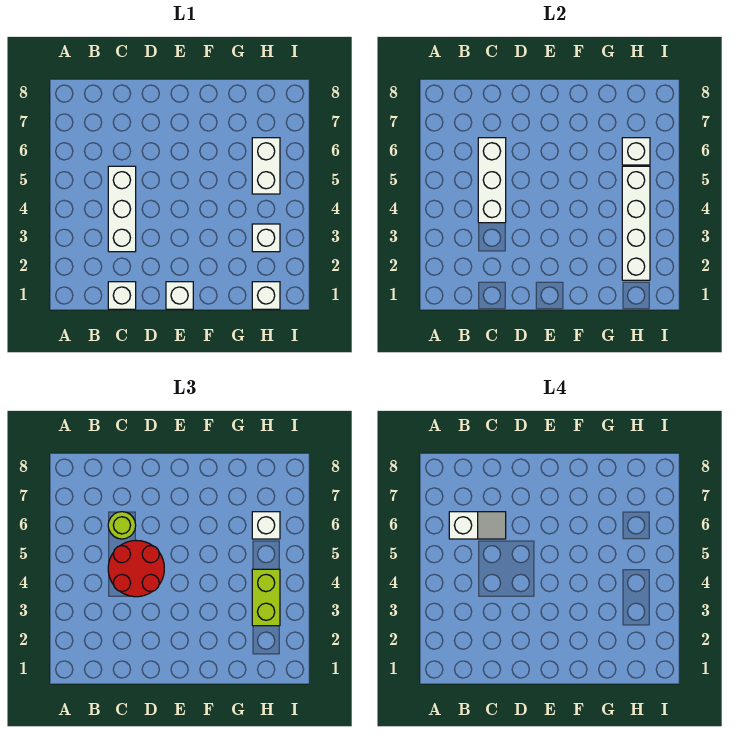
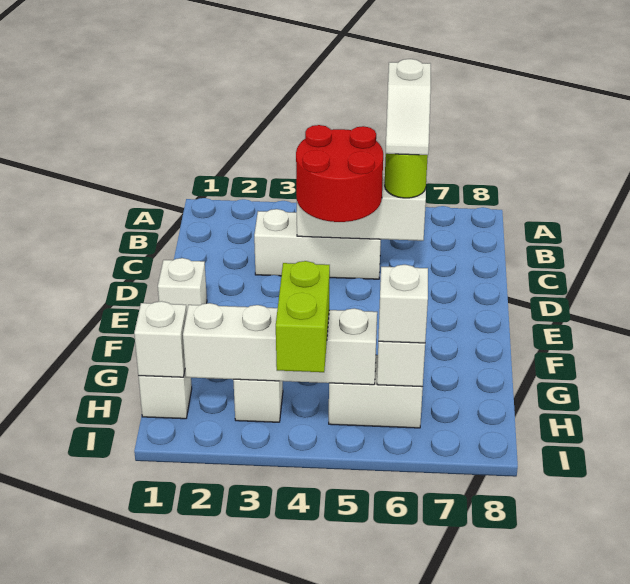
white 1x1 brick [108,282,136,309] -> white 1x1 brick moved to [134,301,187,377]
lime 1x2 brick [252,569,280,626] -> lime 1x2 brick turned to [276,261,330,372]

